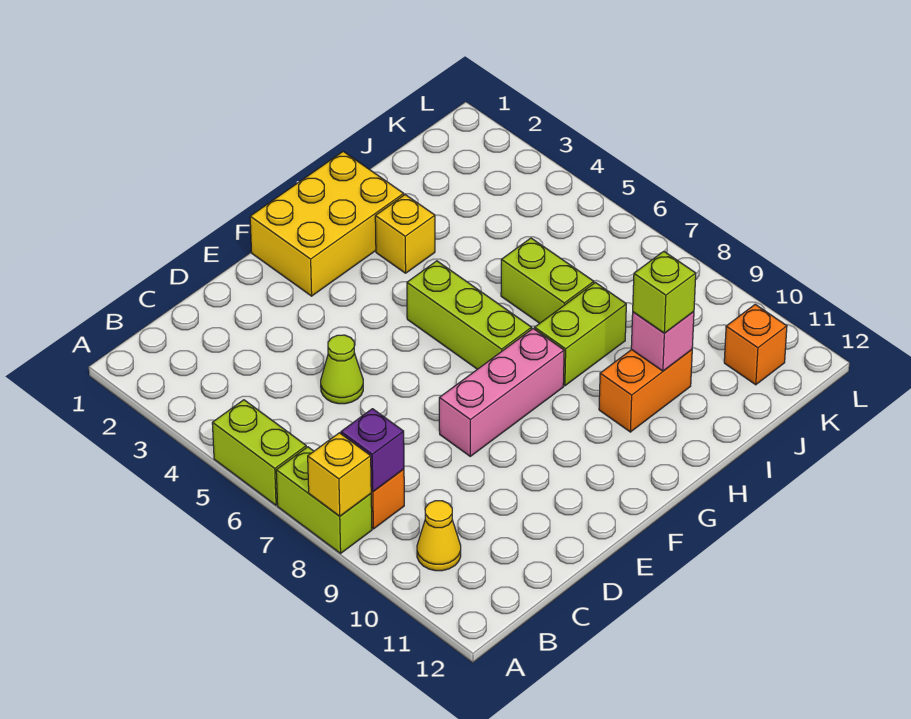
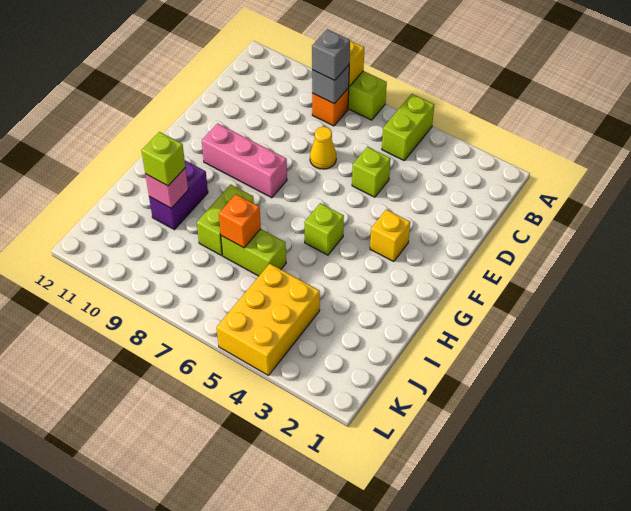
lime 1x2 brick [212,400,306,505] -> lime 1x2 brick turned to [382,94,434,160]
purple 1x1 brick [341,409,404,492] -> grey 1x1 brick [312,65,349,104]
none -> grey 1x1 brick [312,29,350,80]
yellow 1x1 cone [417,501,461,571] -> yellow 1x1 cone moved to [310,127,336,169]
lime 1x1 cone [321,335,363,404] -> lime 1x1 brick [352,147,391,197]
pink 1x3 brick [439,329,564,456] -> pink 1x3 brick turned to [202,123,287,198]
yellow 2x3 brick [250,151,404,296] -> yellow 2x3 brick moved to [217,264,320,376]
lime 1x3 brick [407,261,532,369] -> lime 1x1 brick [304,203,344,255]
yellow 1x1 brick [375,195,435,273] -> yellow 1x1 brick moved to [370,210,410,262]
orange 1x2 brick [599,350,692,432] -> purple 1x2 brick [149,161,208,230]
orange 1x1 brick [724,304,787,385] -> orange 1x1 brick moved to [219,194,261,248]

